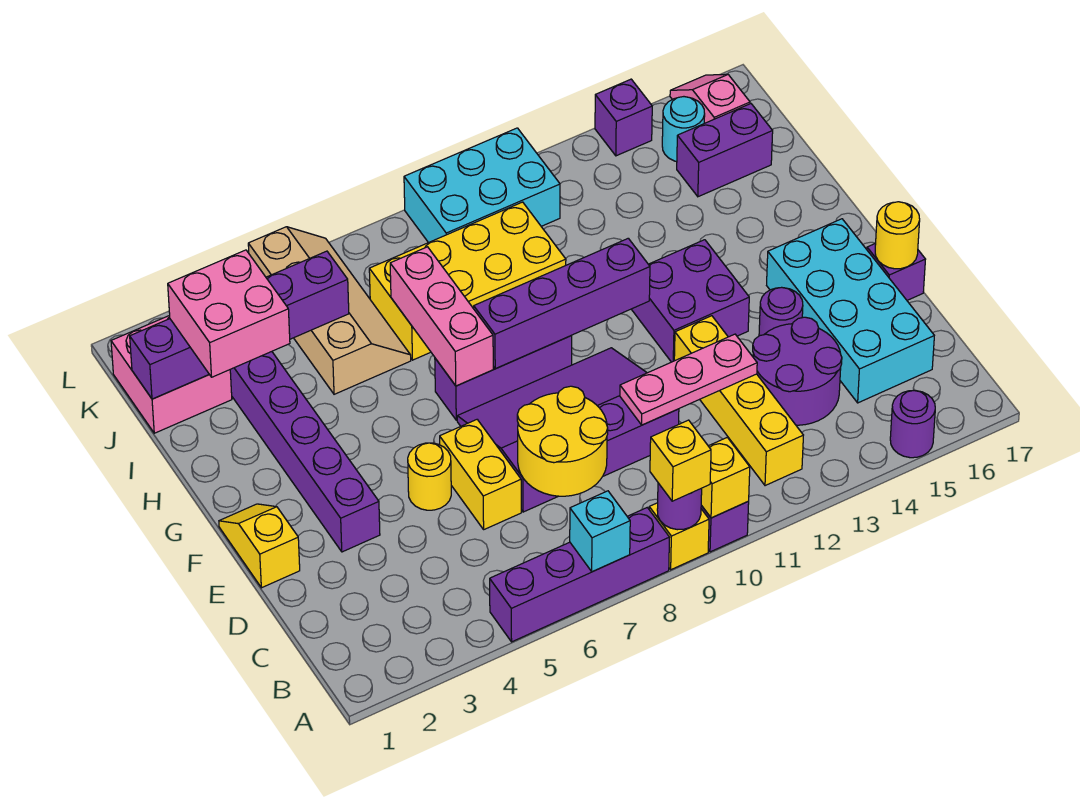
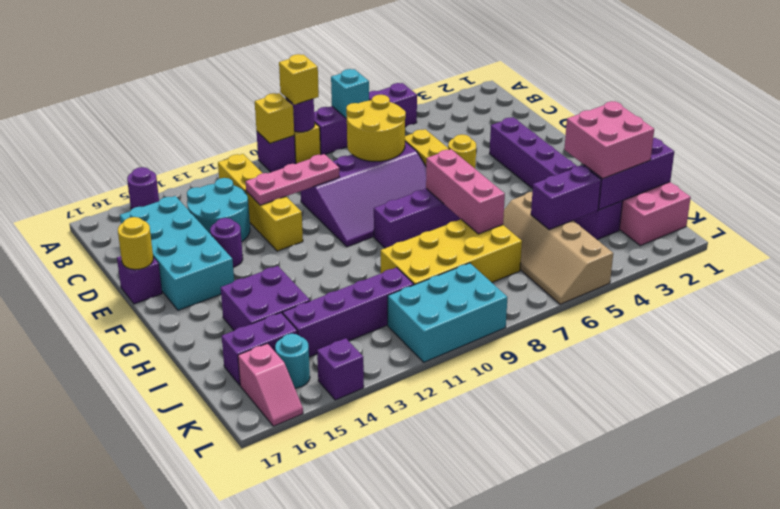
purple 2x2 round brick [753,317,842,425] -> cyan 2x2 round brick [187,178,250,242]
yellow 1x2 slope [219,504,300,588] -> none
purple 2x2 brick [631,240,749,362] -> purple 2x2 brick moved to [221,266,310,331]
purple 1x4 brick [474,238,650,369] -> purple 1x4 brick moved to [283,267,414,357]

